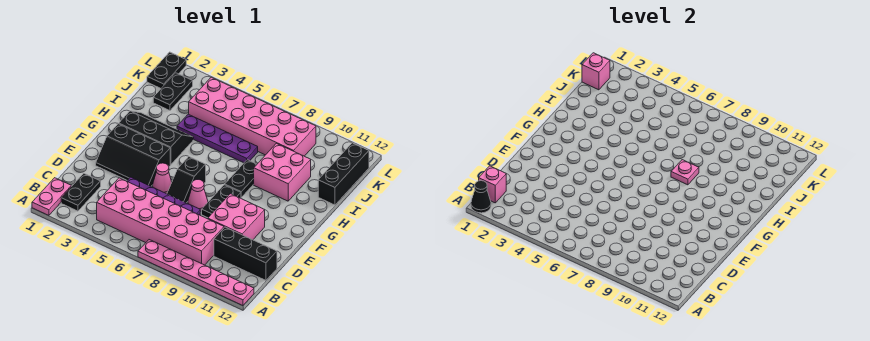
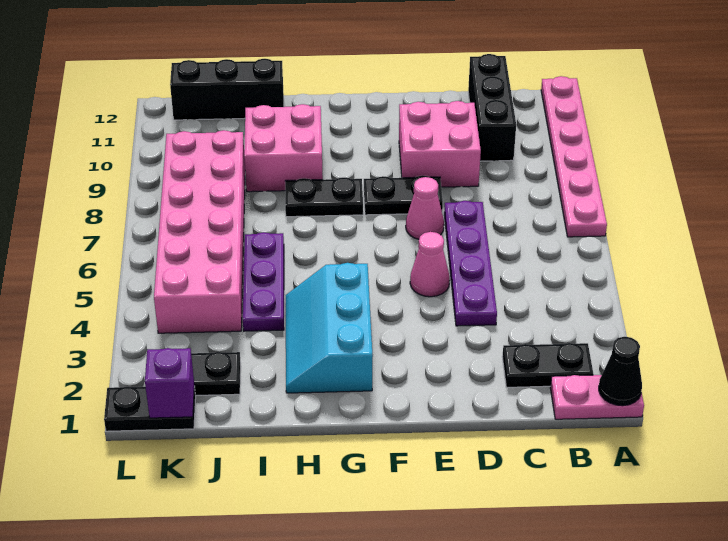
pink 1x1 brick [479,166,506,203] -> none
pink 2x6 brick [97,178,224,265] -> none
black 2x3 slope [96,124,170,186] -> none
black 1x2 slope [167,157,206,203] -> none
black 2x3 slope [119,111,193,165] -> cyan 2x3 slope [286,263,373,393]
pink 1x1 plate [671,160,699,185] -> none
purple 1x4 plate [177,114,258,163] -> purple 1x3 plate [243,232,284,331]
pink 1x1 brick [582,53,610,90] -> purple 1x1 brick [145,348,194,418]

